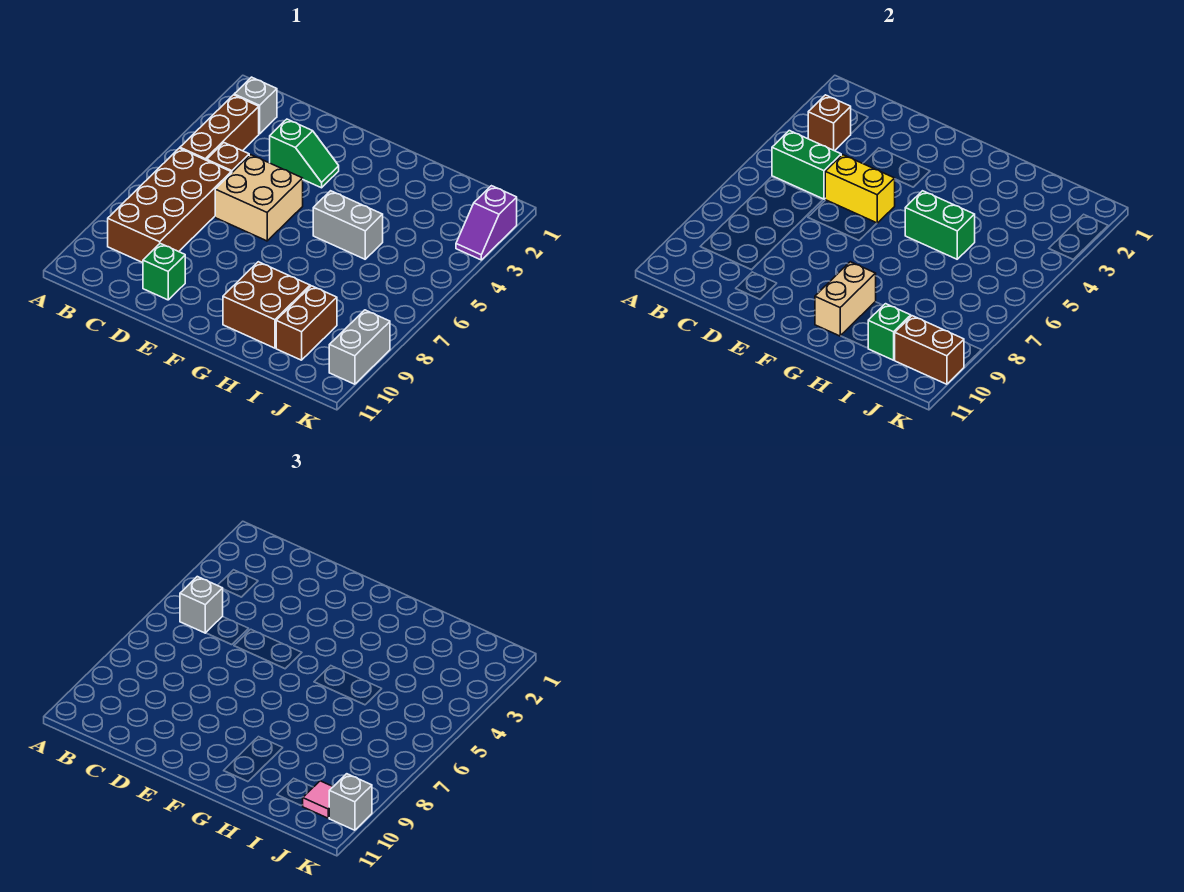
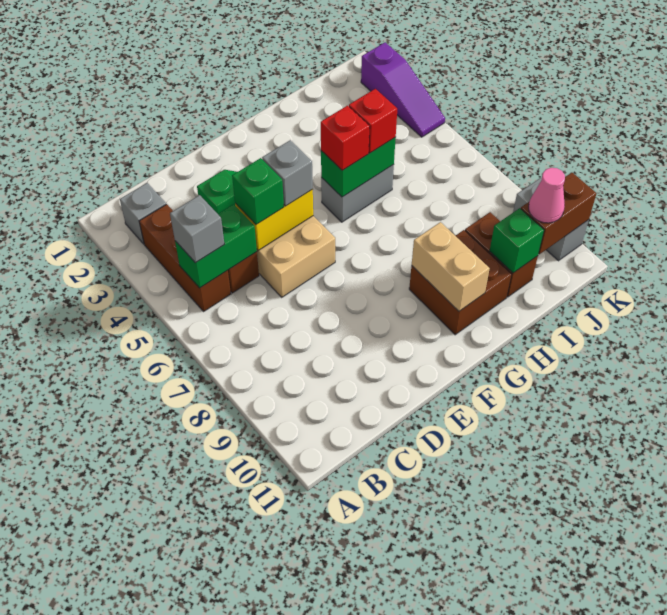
brown 1x1 brick [808,95,851,151] -> none
brown 2x4 brick [108,148,231,263] -> none
green 1x1 brick [143,243,185,300] -> green 1x1 brick moved to [232,158,284,225]
none -> red 1x1 brick [321,106,370,170]
none -> red 1x1 brick [349,89,397,153]
pink 1x1 tile [303,781,333,818] -> pink 1x1 cone [529,168,565,223]
purple 1x2 slope [456,186,517,260] -> purple 1x3 slope [361,42,445,137]
grey 1x1 brick [329,774,372,830] -> grey 1x1 brick moved to [262,140,313,206]

